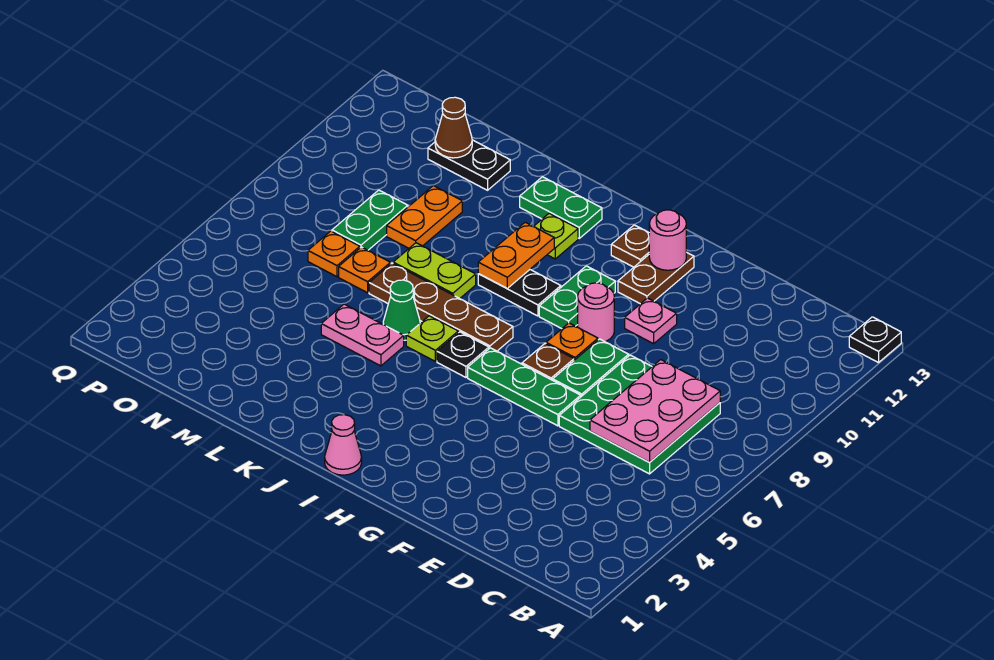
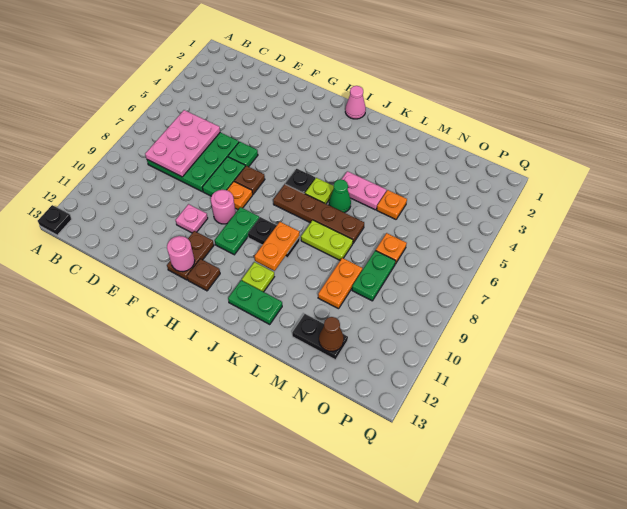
green 1x3 plate [468,348,581,426] -> green 1x1 plate [228,142,258,167]
orange 1x1 plate [339,247,391,293] -> orange 1x1 plate moved to [377,190,407,219]

